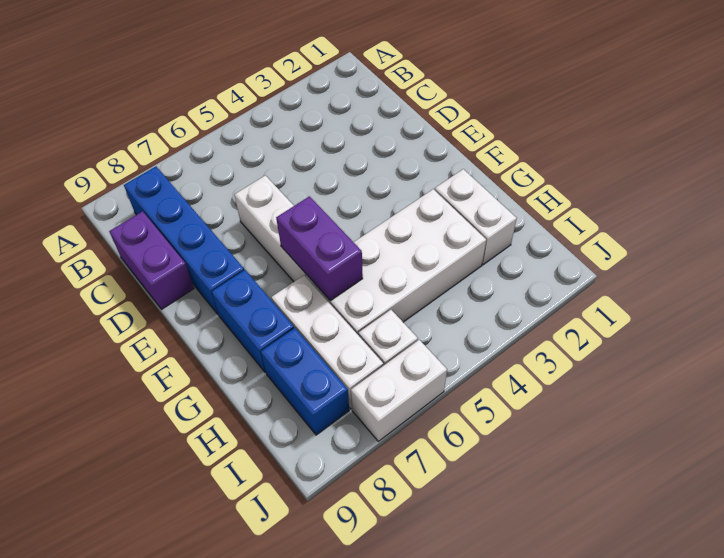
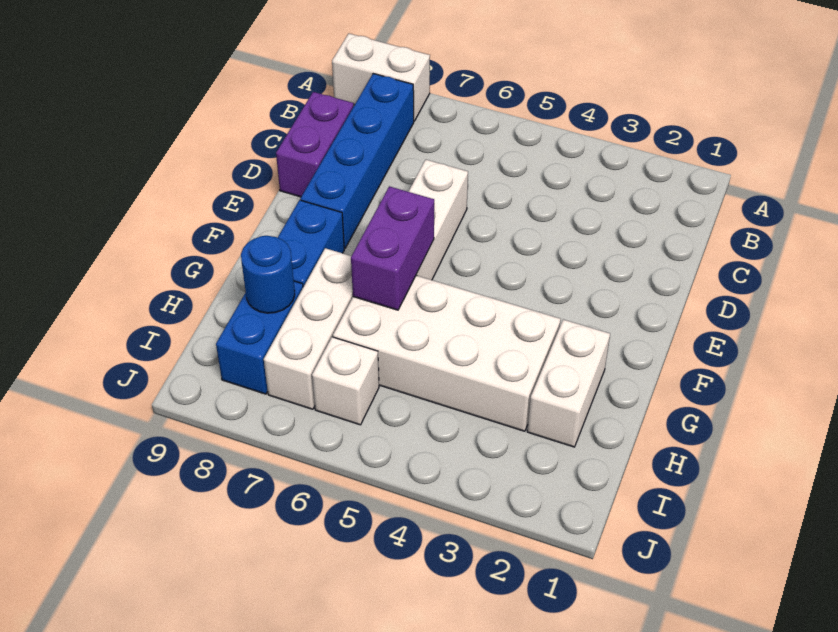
none -> blue 1x1 round brick [241,236,295,313]
white 1x2 brick [351,340,447,441] -> white 1x2 brick moved to [332,34,430,121]

